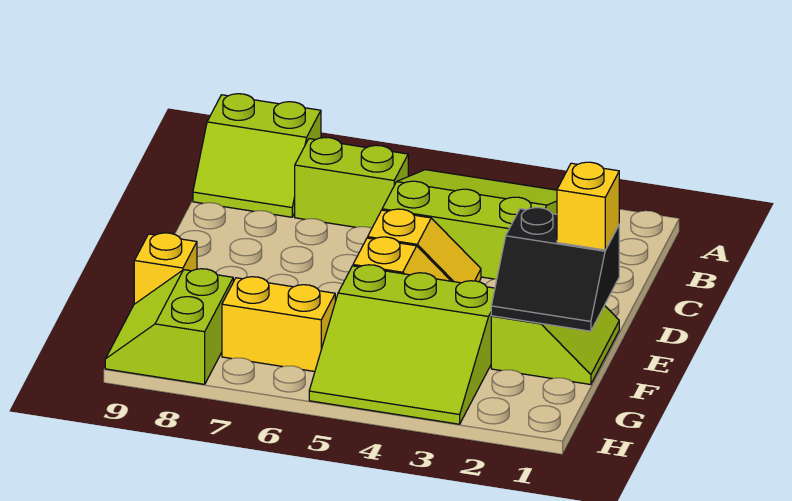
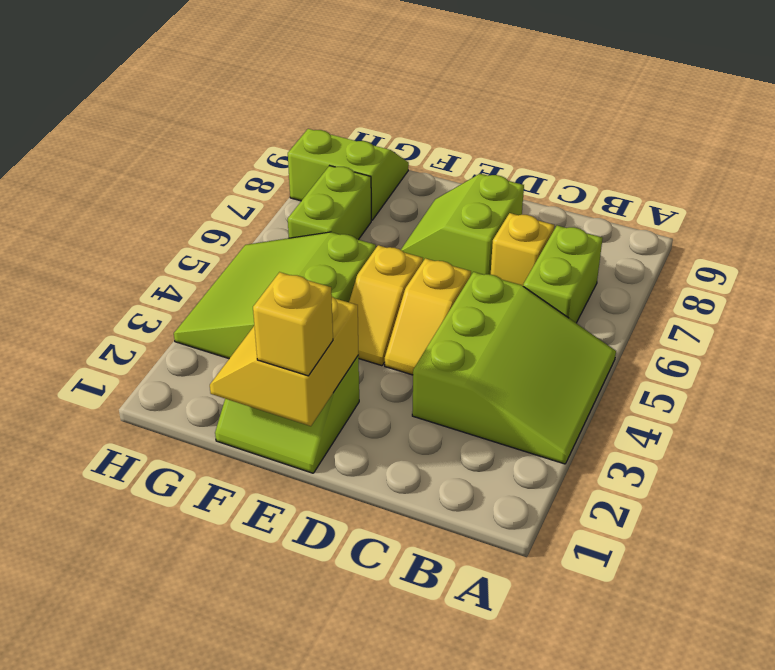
lime 2x2 slope [193,94,321,217] -> lime 2x2 slope moved to [401,174,524,275]
black 2x2 slope [491,208,619,331] -> yellow 2x2 slope [210,297,359,426]
yellow 1x1 brick [134,233,197,304] -> yellow 1x1 brick moved to [491,213,554,286]
yellow 1x2 brick [222,277,335,372] -> lime 1x2 brick [288,166,371,240]

